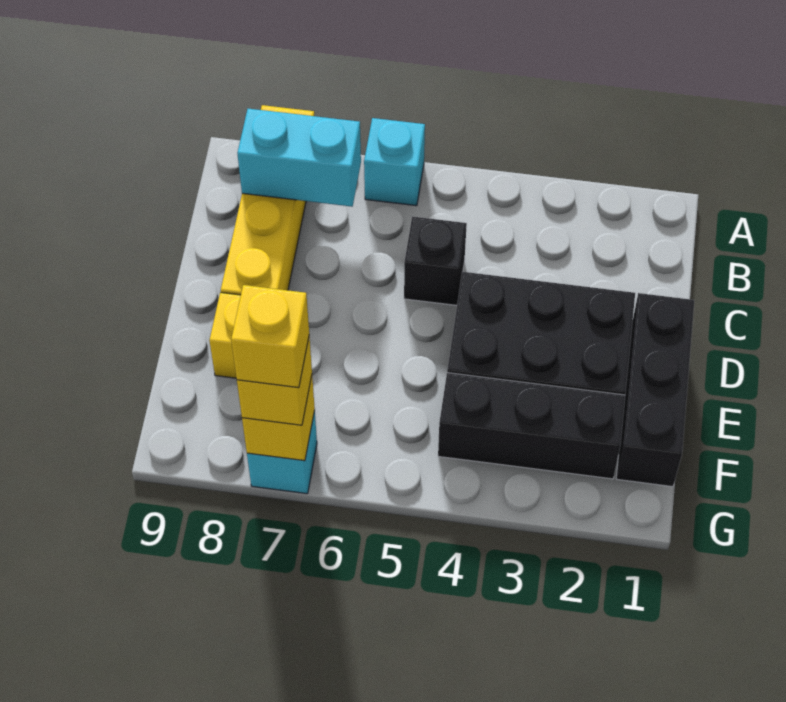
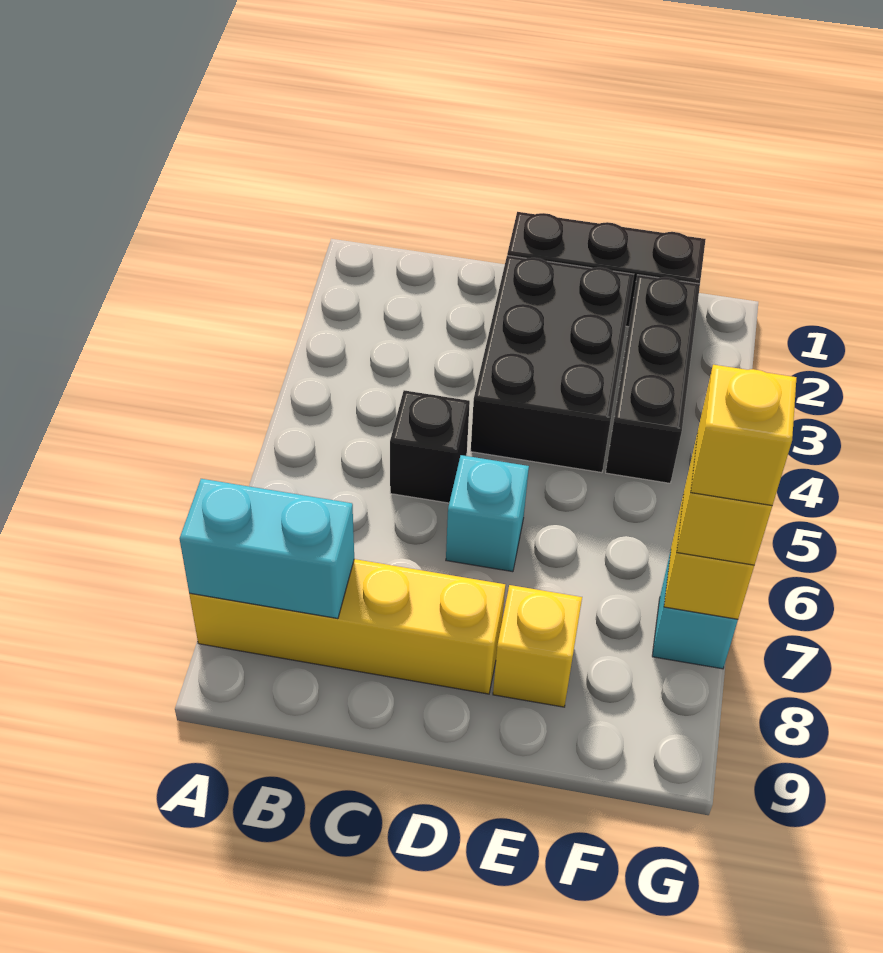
cyan 1x1 brick [364,118,425,206] -> cyan 1x1 brick moved to [446,455,529,572]
cyan 1x2 brick [237,109,361,207] -> cyan 1x2 brick turned to [180,479,354,619]

